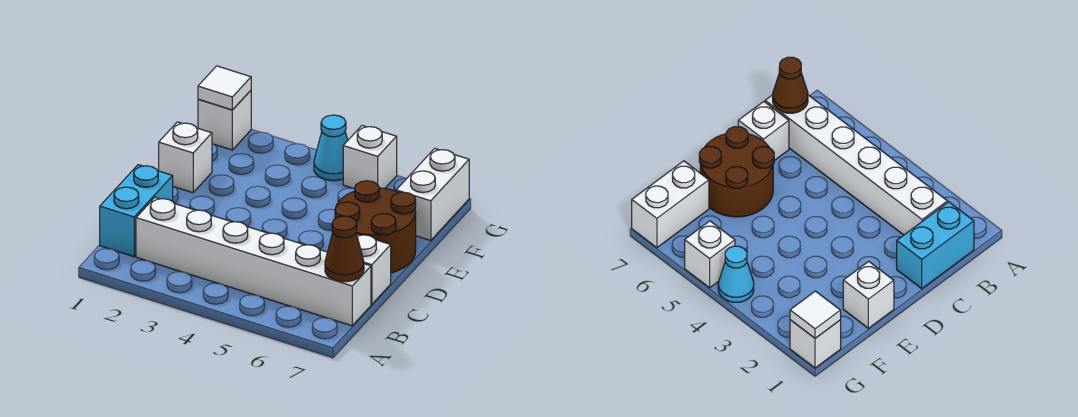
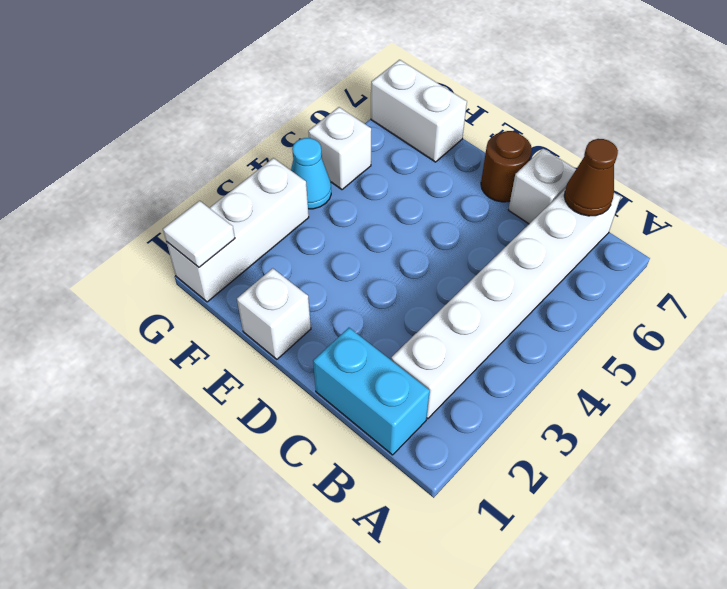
brown 2x2 round brick [335,181,416,273] -> brown 1x1 round brick [481,131,532,202]
white 1x1 brick [198,91,251,150] -> white 1x3 brick [167,158,309,302]

